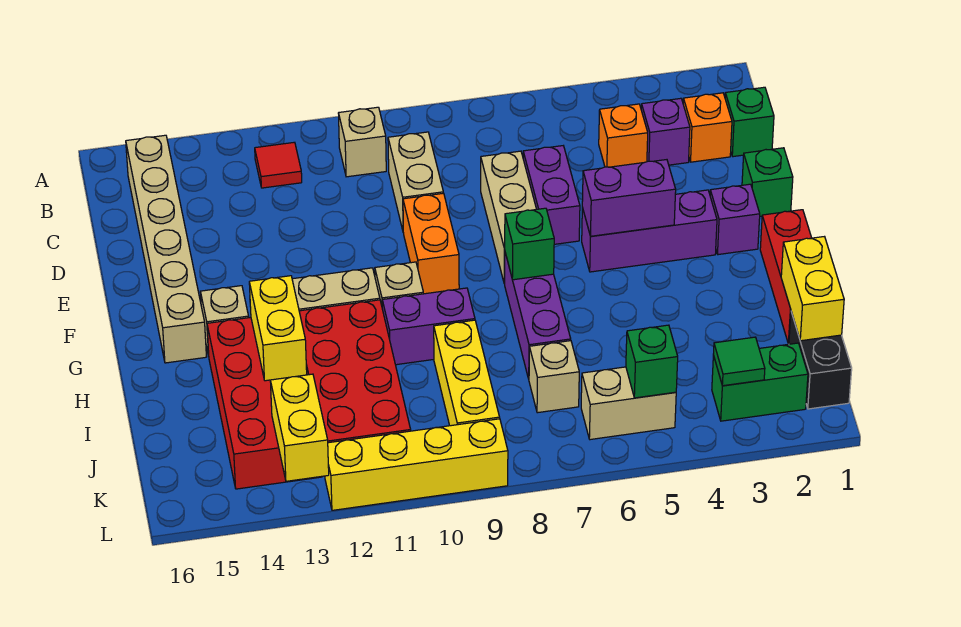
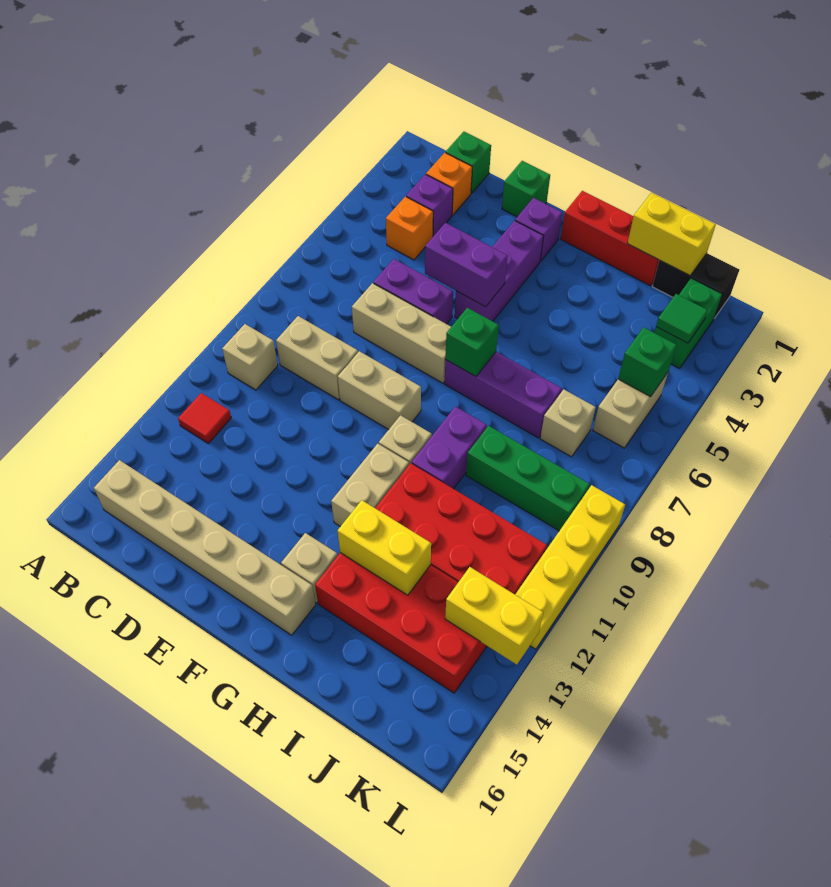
orange 1x2 brick [403,193,459,294] -> tan 1x2 brick [338,351,421,430]
purple 1x2 brick [582,160,676,236] -> purple 1x2 brick turned to [425,223,508,307]
yellow 1x3 brick [434,320,500,426] -> green 1x3 brick [466,426,590,531]

